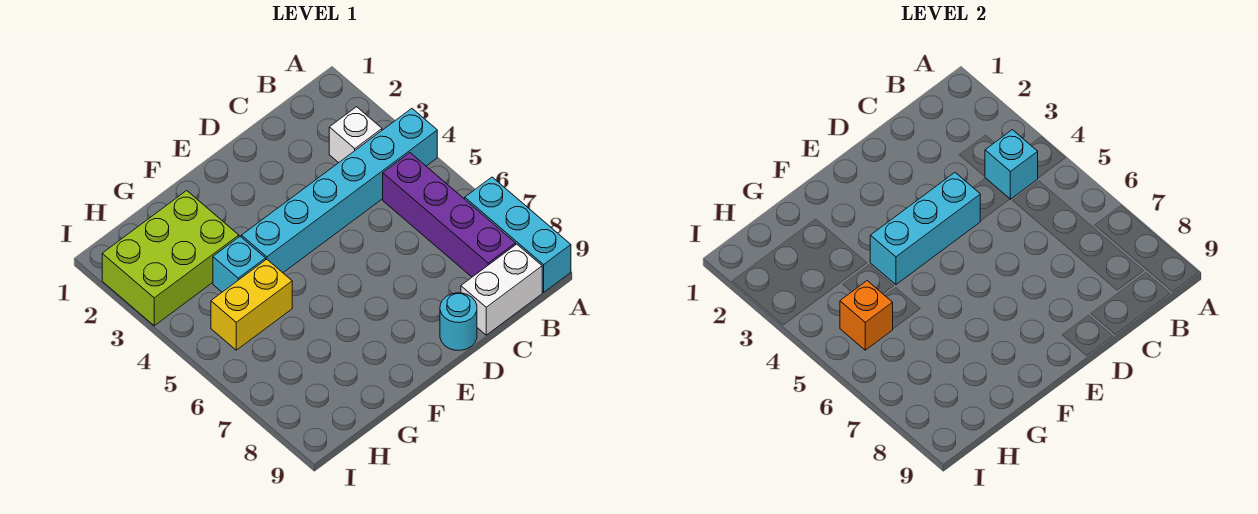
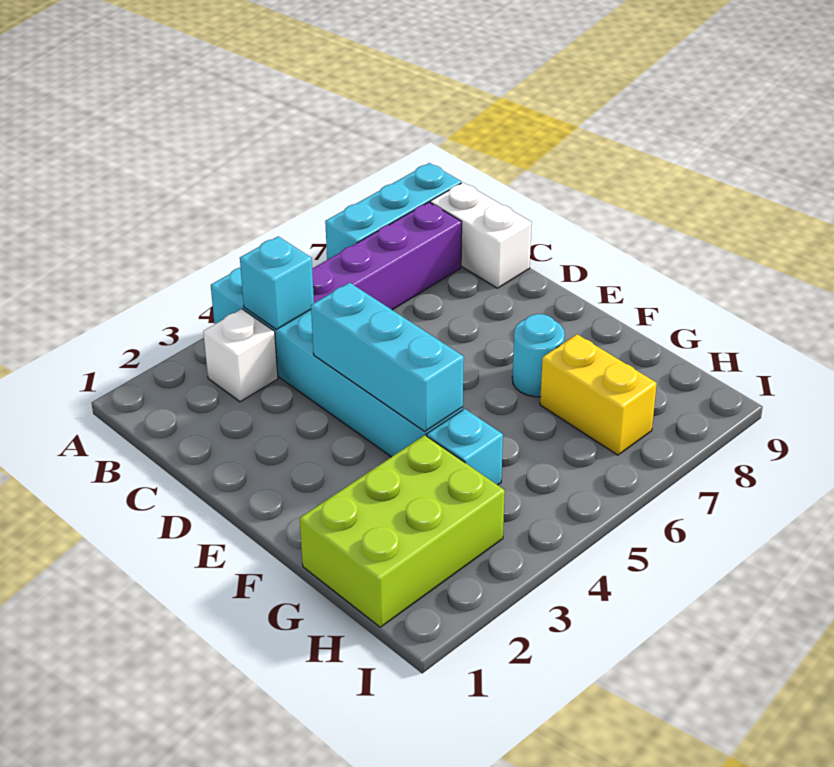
cyan 1x1 round brick [440,293,477,350] -> cyan 1x1 round brick moved to [512,314,565,397]
lime 2x3 brick [102,191,239,326] -> lime 2x3 brick turned to [300,435,505,627]
yellow 1x2 brick [211,259,292,350] -> yellow 1x2 brick moved to [540,334,657,455]
orange 1x1 brick [840,281,893,350] -> none

